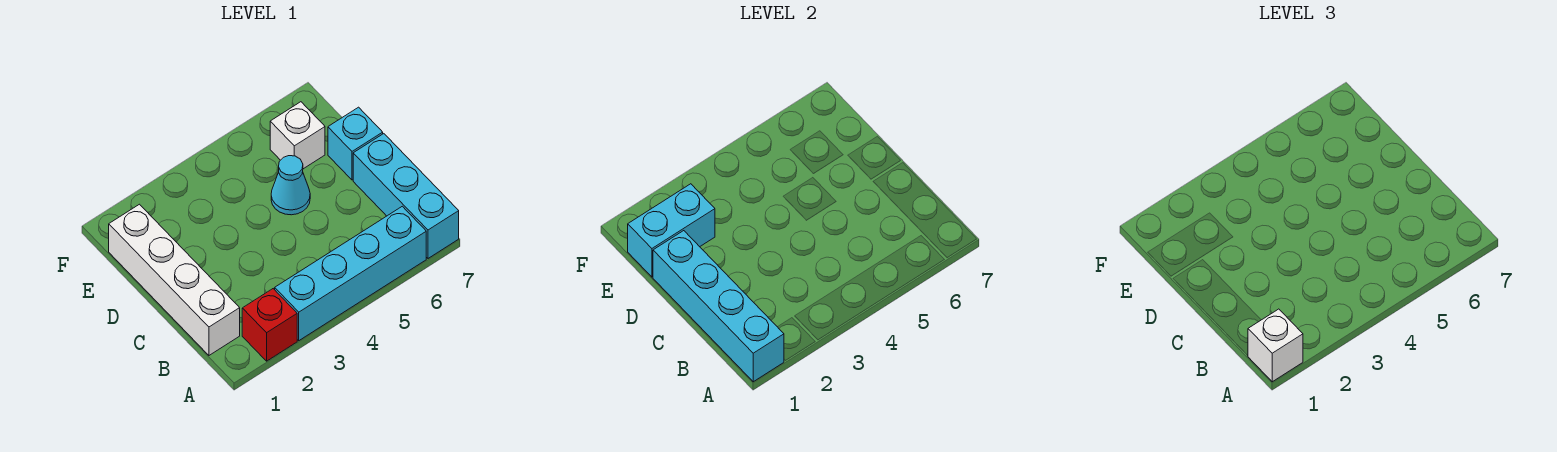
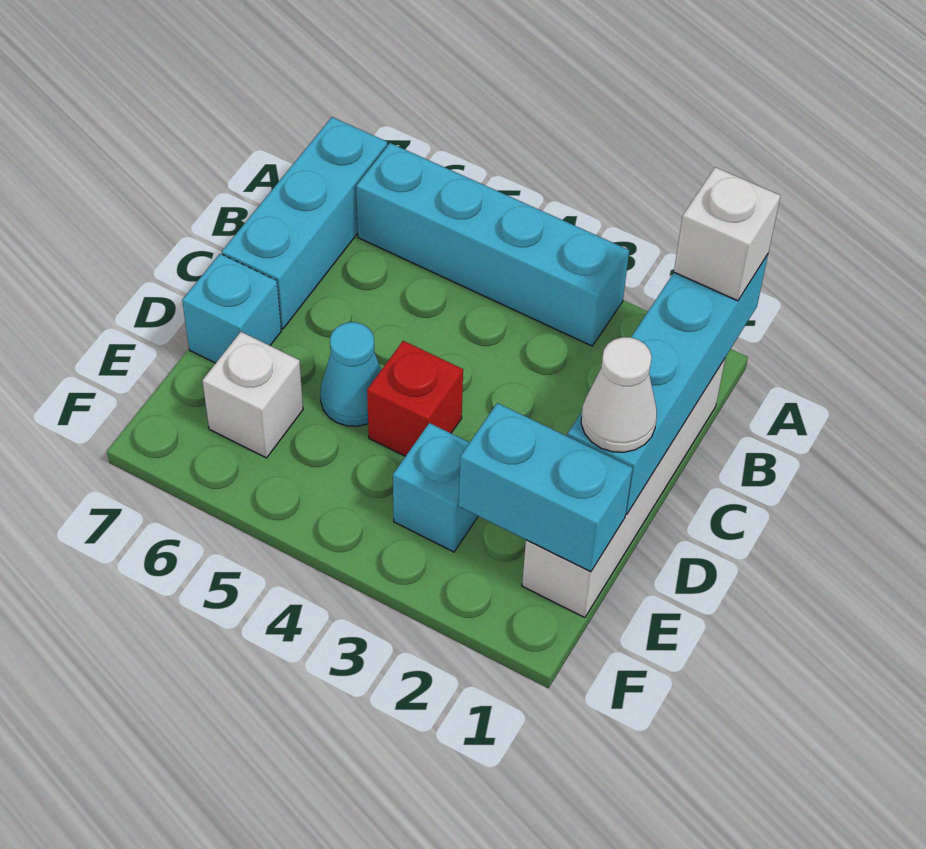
red 1x1 brick [242,289,297,361] -> red 1x1 brick moved to [367,341,463,456]
none -> white 1x1 cone [581,337,657,452]
none -> cyan 1x1 brick [393,423,478,552]

